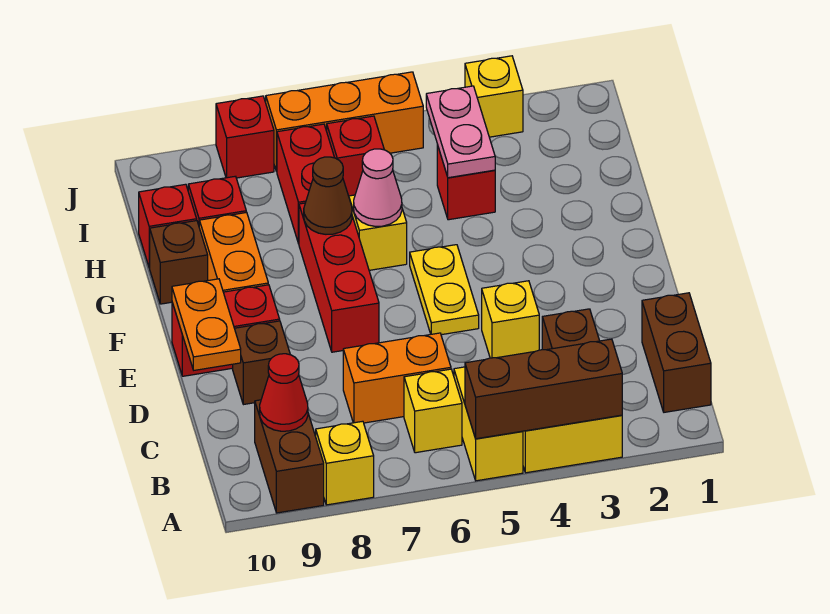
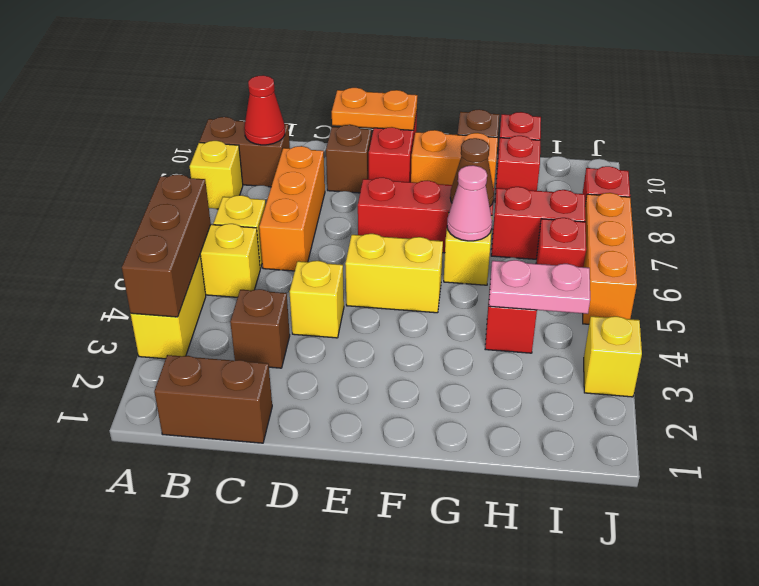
orange 1x2 brick [343,333,451,423] -> orange 1x3 brick [259,146,325,271]
yellow 1x2 plate [410,245,479,335] -> yellow 1x2 brick [345,234,443,313]

